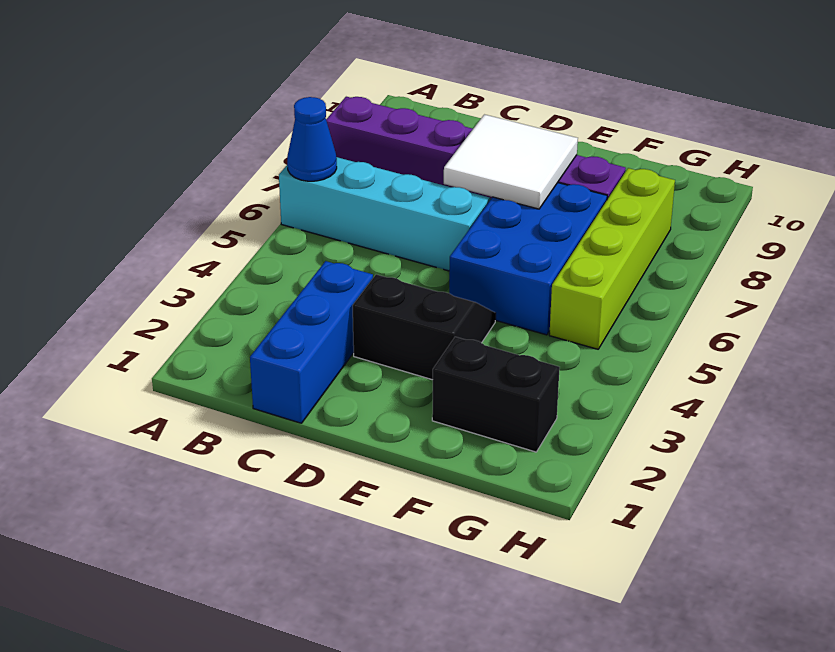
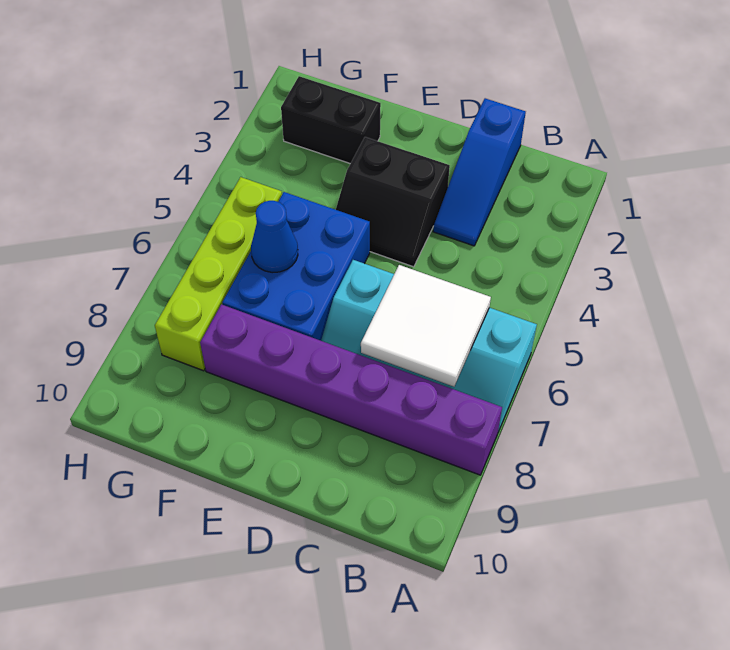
blue 1x1 cone [287,97,337,181] -> blue 1x1 cone moved to [251,201,298,273]
blue 1x3 brick [250,261,373,423] -> blue 1x3 slope [433,98,526,246]
white 2x2 tile [444,115,578,209] -> white 2x2 tile moved to [361,265,491,387]

